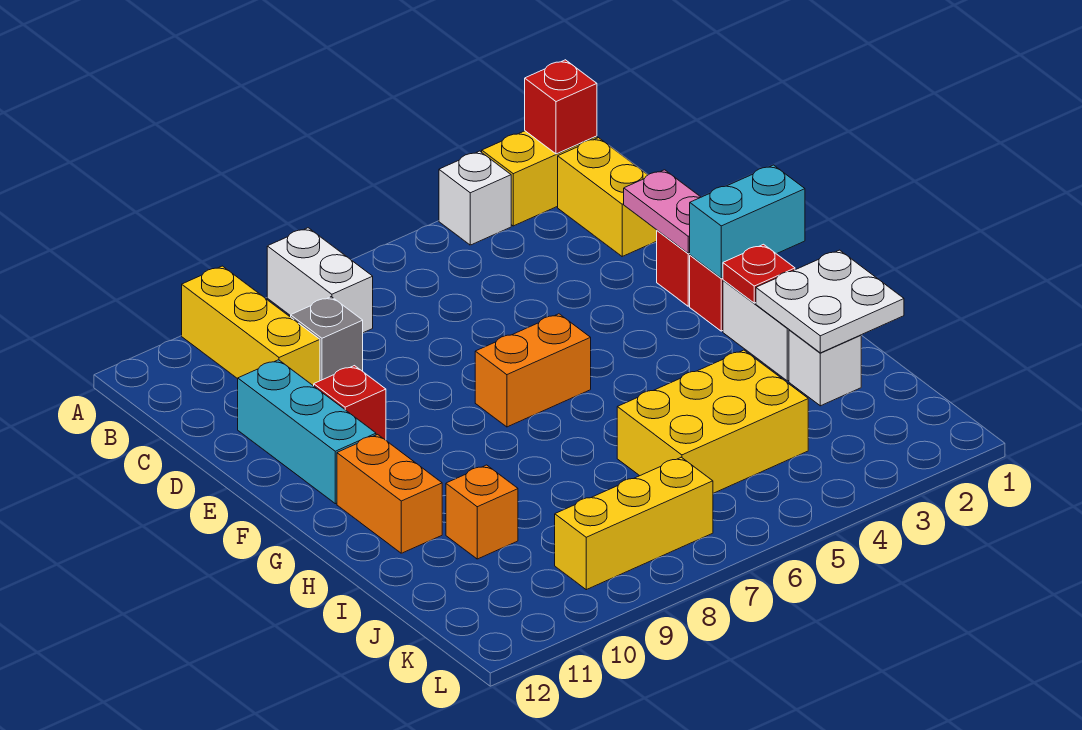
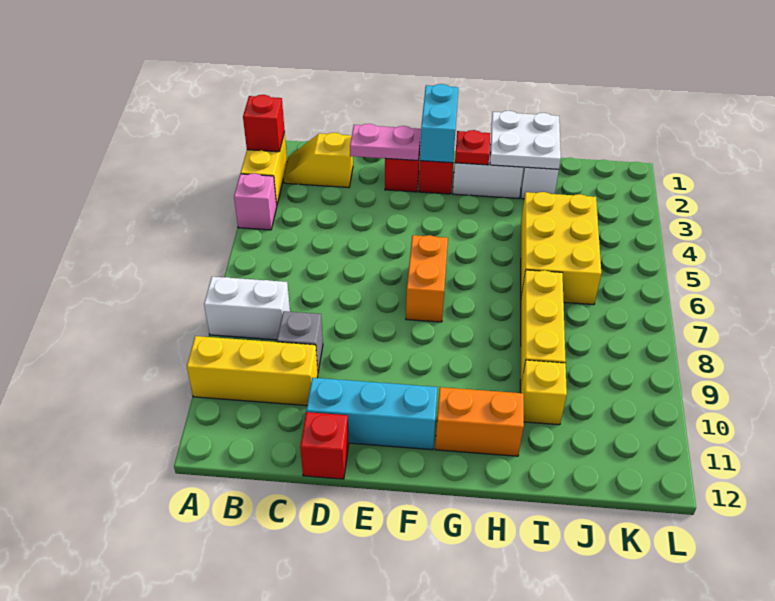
white 1x1 brick [439,151,511,245] -> pink 1x1 brick [234,173,277,230]
yellow 1x2 brick [558,138,657,256] -> yellow 1x2 slope [283,133,353,188]
red 1x1 brick [314,366,386,440] -> red 1x1 brick moved to [300,412,349,479]
orange 1x1 brick [446,465,518,559] -> yellow 1x1 brick [520,360,567,425]
yellow 1x3 brick [555,457,713,590] -> yellow 1x3 brick moved to [520,270,566,388]

